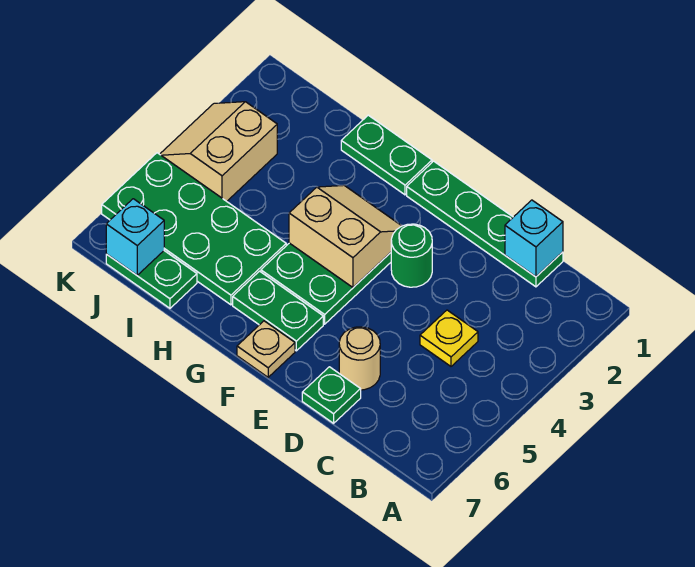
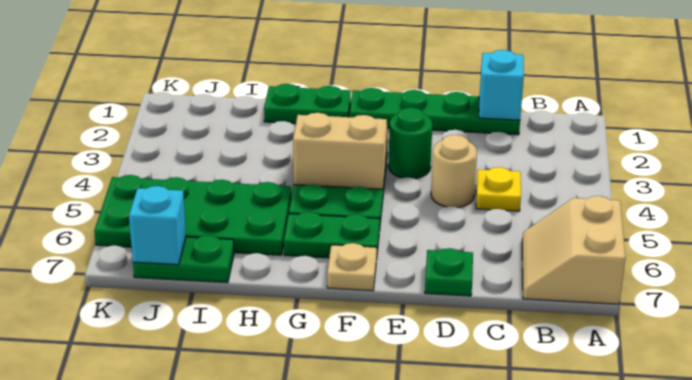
tan 1x1 round brick [339,327,380,390] -> tan 1x1 round brick moved to [431,135,477,208]
tan 2x2 slope [160,102,277,201] -> tan 2x2 slope moved to [522,196,626,304]

